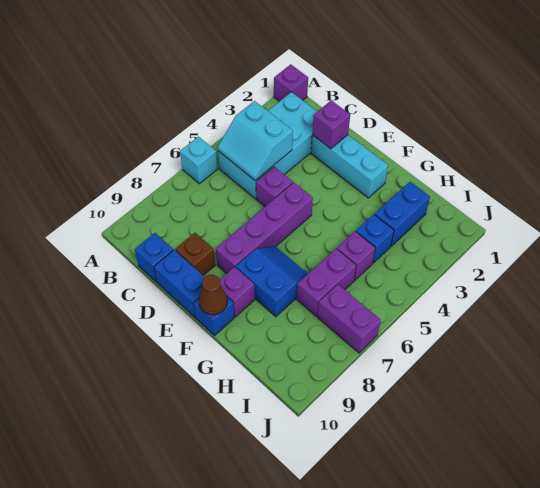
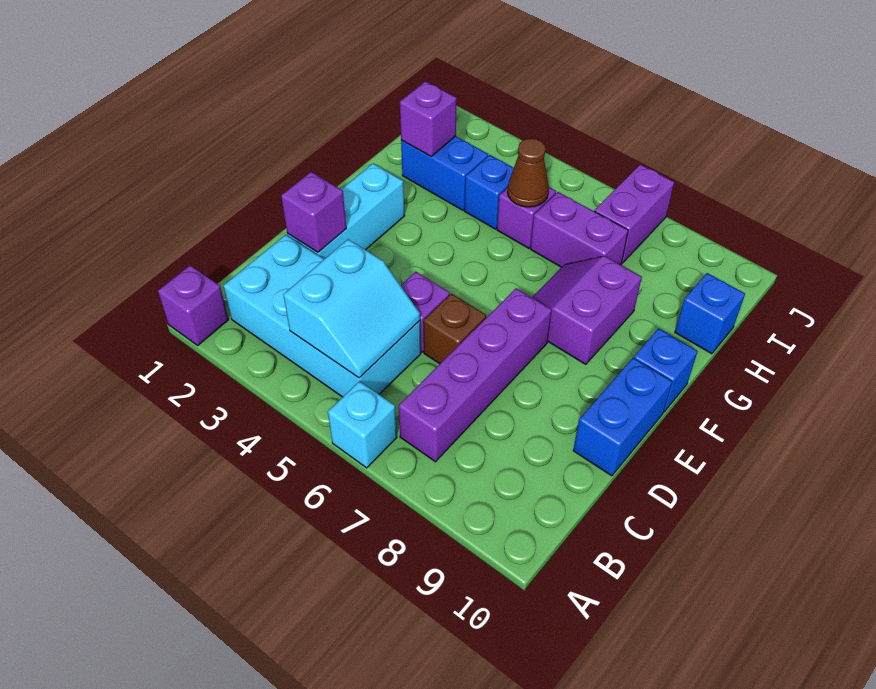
blue 1x1 brick [135,233,173,282] -> blue 1x1 brick moved to [675,273,745,354]
brown 1x1 brick [175,233,215,276] -> brown 1x1 brick moved to [423,294,486,364]
purple 1x4 brick [216,182,313,274] -> purple 1x4 brick turned to [399,288,552,462]
blue 2x2 slope [236,246,308,317] -> purple 2x2 slope [532,256,642,364]
purple 1x1 brick [220,267,255,317] -> purple 1x1 brick moved to [400,81,457,156]
brown 1x1 cone [199,275,227,315] -> brown 1x1 cone moved to [507,138,549,207]

